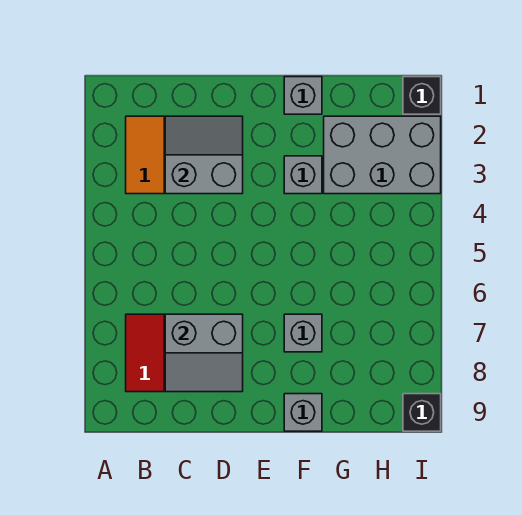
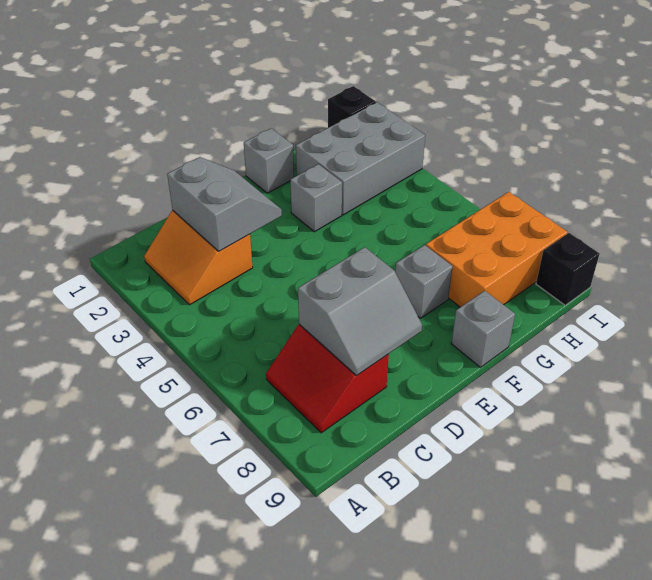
grey 2x2 slope [165,116,243,194] -> grey 2x2 slope turned to [167,157,282,251]
none -> orange 2x3 brick [426,192,567,307]

